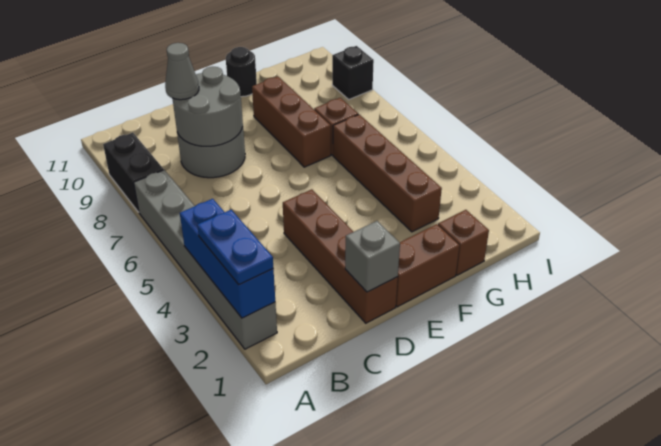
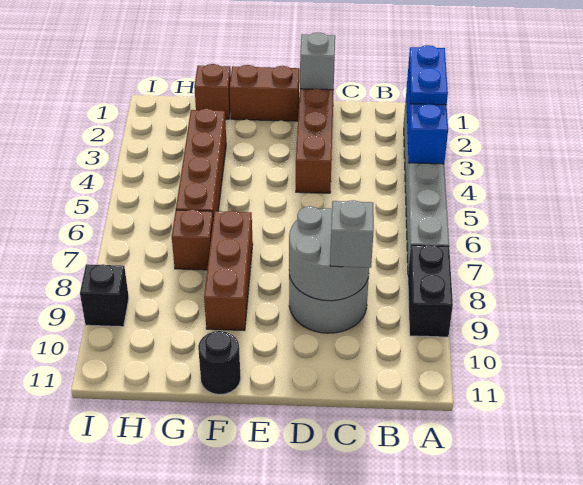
grey 1x1 cone [165,43,199,100] -> grey 1x1 brick [330,200,374,268]

